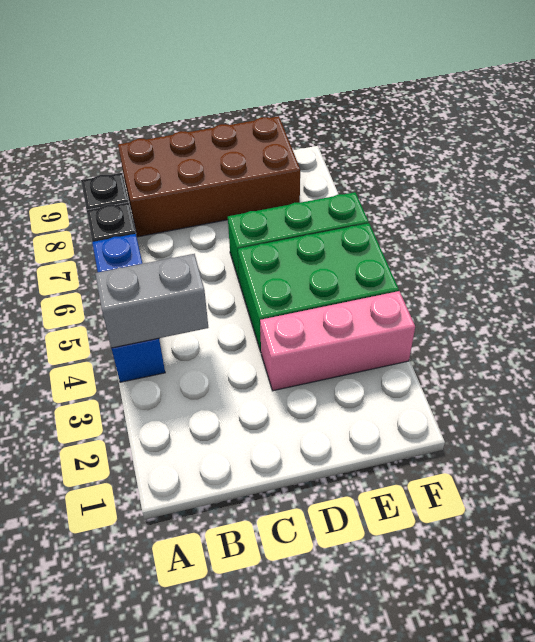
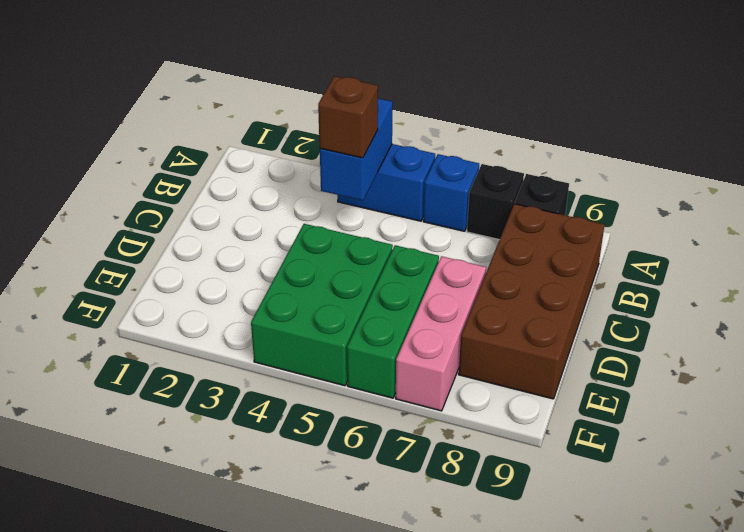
grey 1x2 brick [95,254,208,348] -> blue 1x2 brick [320,98,393,201]
none -> brown 1x1 brick [318,76,378,158]
pink 1x3 brick [260,291,415,391] -> pink 1x3 brick moved to [396,256,486,411]

